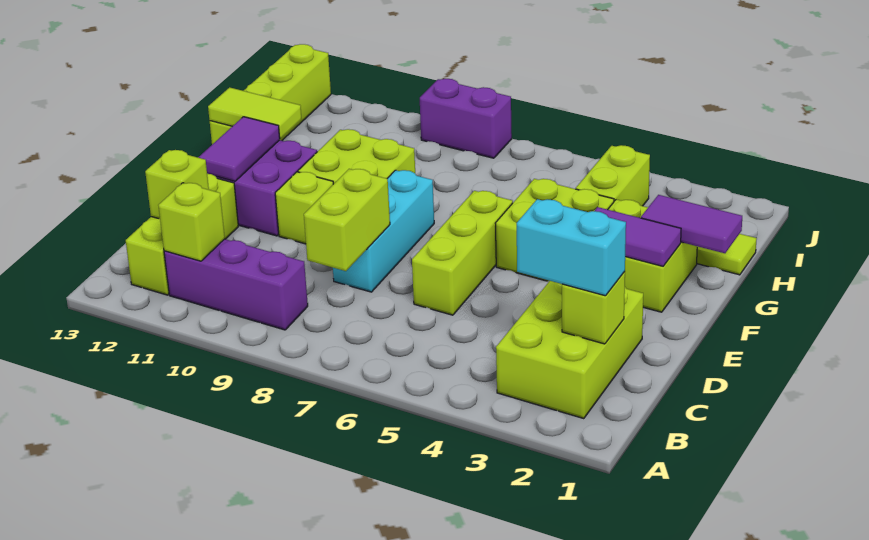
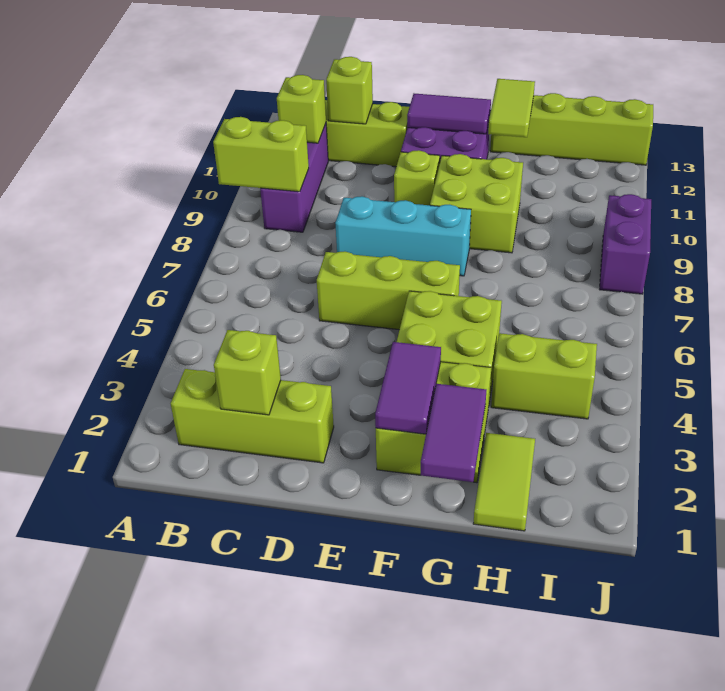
lime 2x3 brick [496,281,643,419] -> lime 1x3 brick [171,369,334,463]
cyan 1x2 brick [517,199,626,296] -> none
lime 1x2 brick [304,169,390,271] -> lime 1x2 brick moved to [213,117,309,192]

